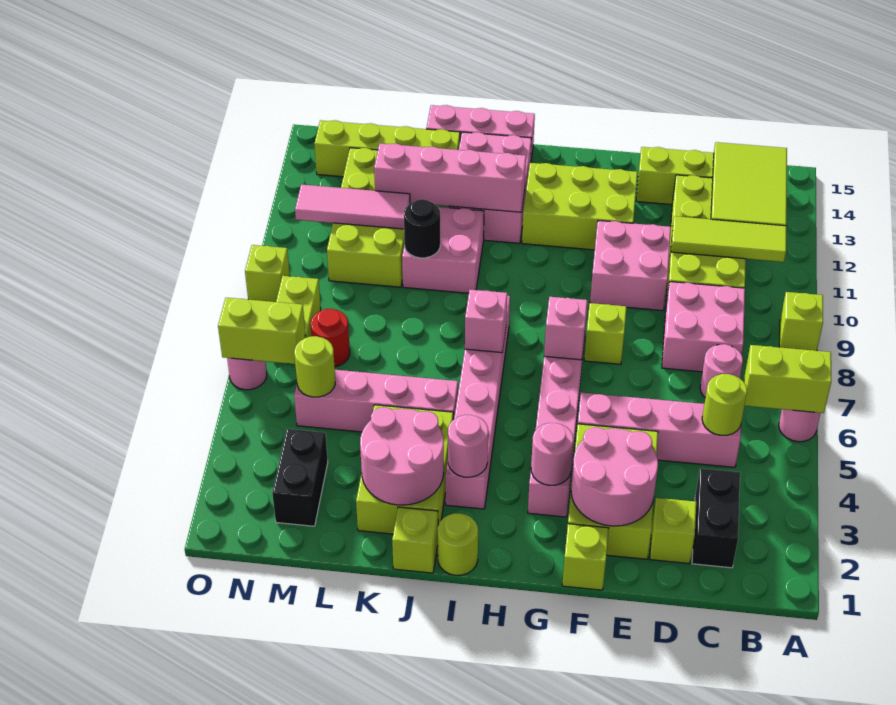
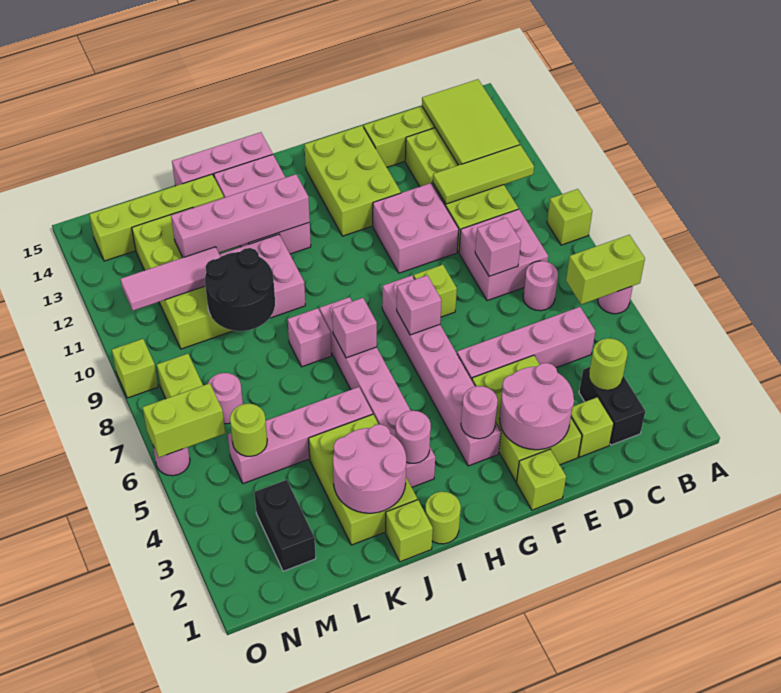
lime 1x1 round brick [702,374,747,435] -> lime 1x1 round brick moved to [589,338,627,390]
none -> pink 1x1 brick [475,218,521,276]
lime 2x3 brick [522,162,637,250] -> lime 2x3 brick turned to [305,126,401,236]
none -> pink 1x1 brick [288,308,332,367]
black 1x1 round brick [404,199,440,258] -> black 2x2 round brick [205,248,275,331]
red 1x1 round brick [311,309,350,367] -> pink 1x1 round brick [208,373,243,424]

